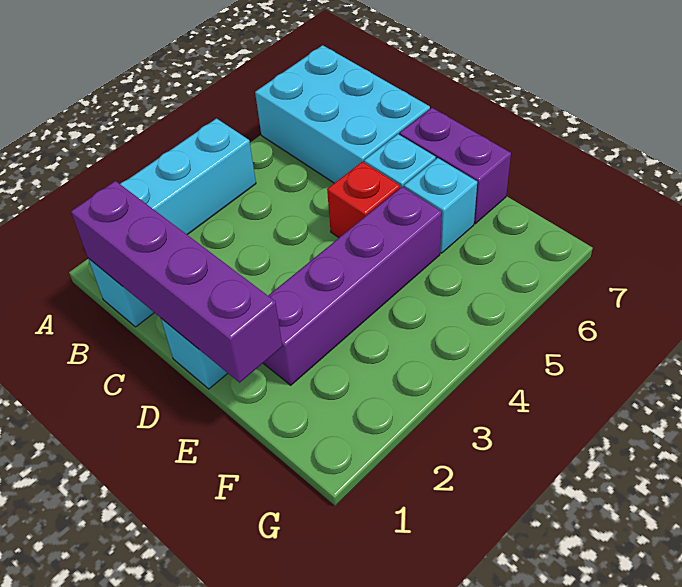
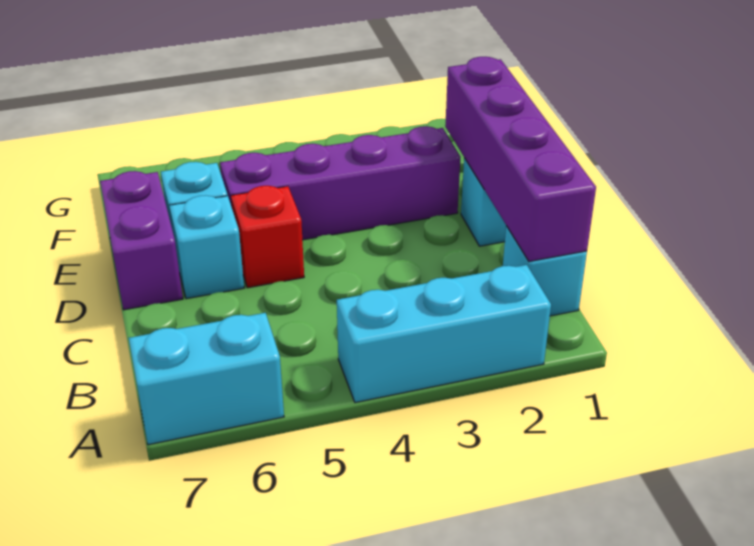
cyan 2x3 brick [255,45,430,183] -> cyan 1x2 brick [129,313,284,445]

